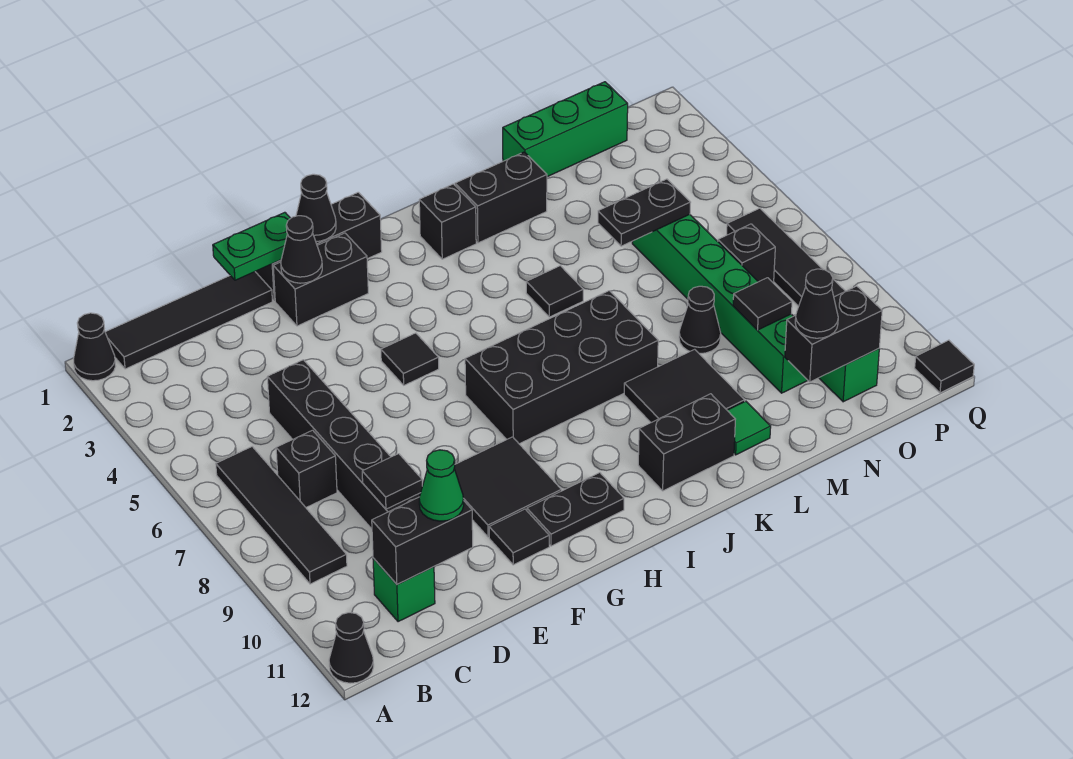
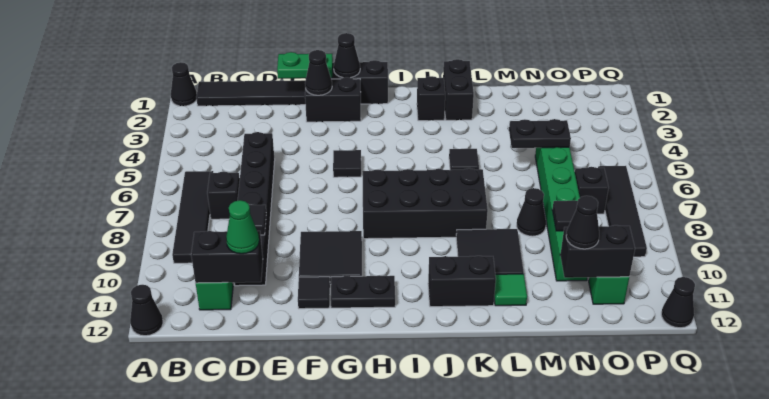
black 1x2 brick [455,152,547,243] -> black 1x2 brick turned to [443,59,474,120]
green 1x3 brick [503,82,628,177] -> none
black 1x1 tile [915,340,974,393] -> black 1x1 cone [661,277,695,328]

